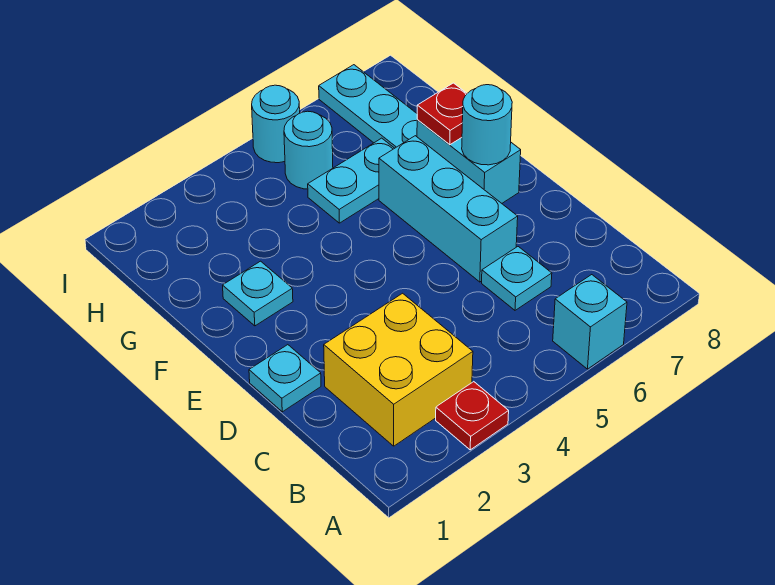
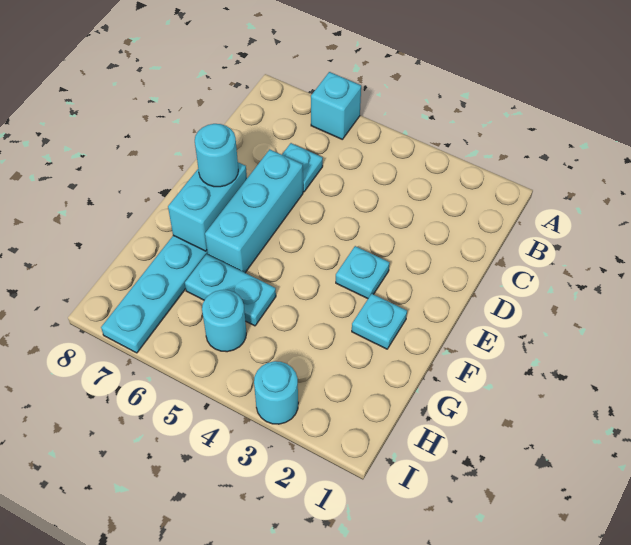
red 1x1 plate [436,382,509,450] -> none
yellow 2x2 brick [324,293,473,446] -> none
cyan 1x1 plate [249,345,321,412] -> cyan 1x1 plate moved to [336,246,390,299]
red 1x1 plate [417,83,467,145] -> none
cyan 1x1 round brick [252,85,300,163] -> cyan 1x1 round brick moved to [254,361,298,424]

